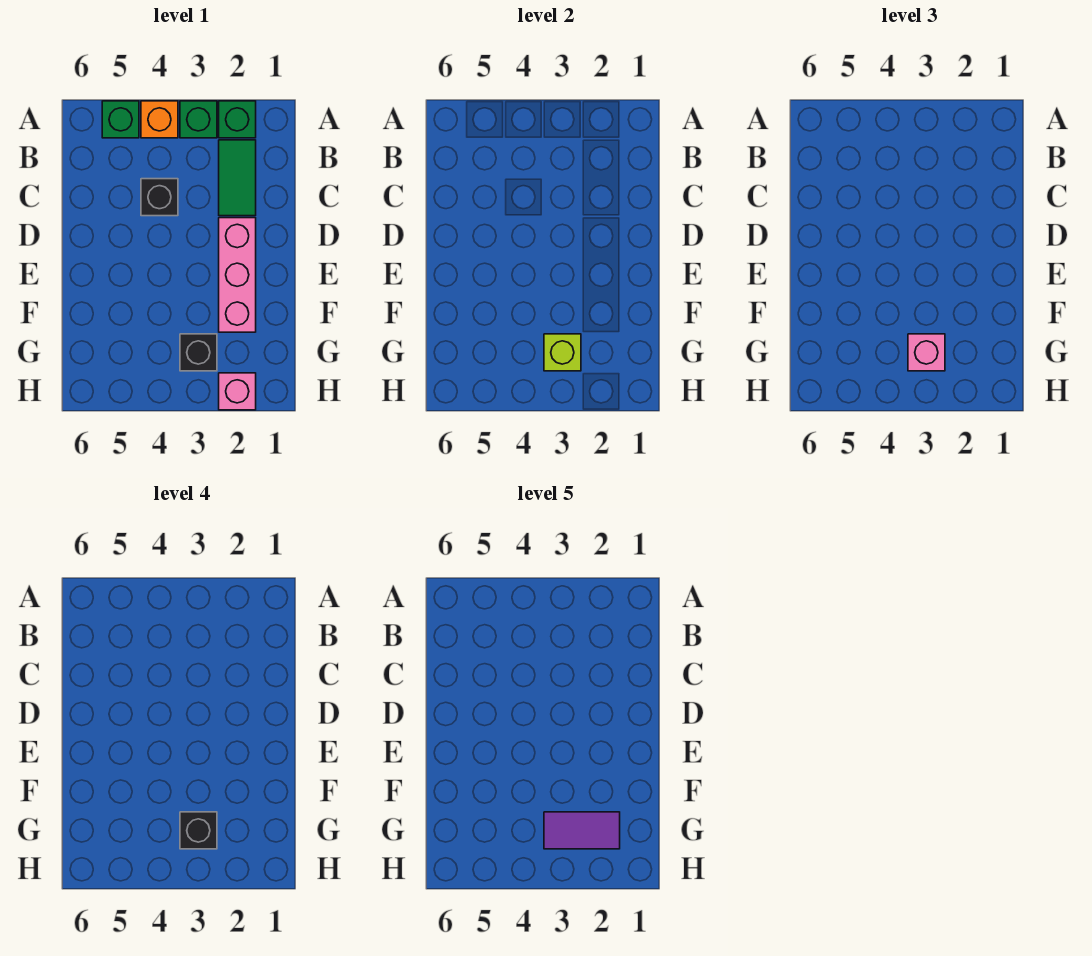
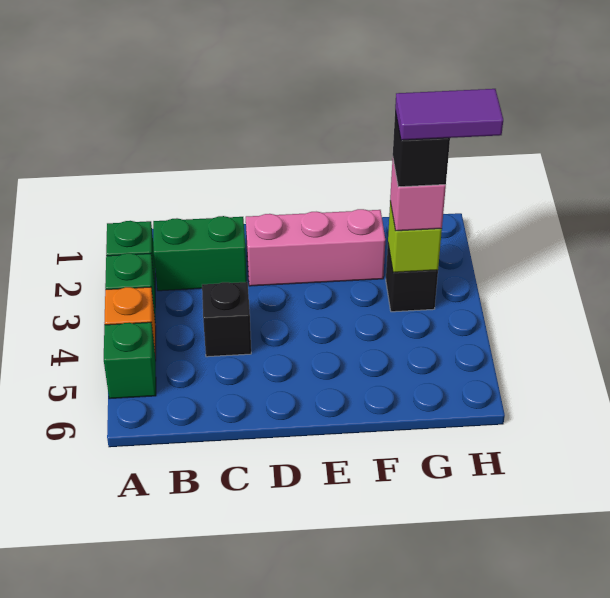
green 1x2 tile [219,140,256,216] -> green 1x2 brick [153,216,247,291]
purple 1x2 tile [544,812,620,849] -> purple 1x2 tile turned to [395,89,503,140]
pink 1x1 brick [219,373,256,410] -> none

